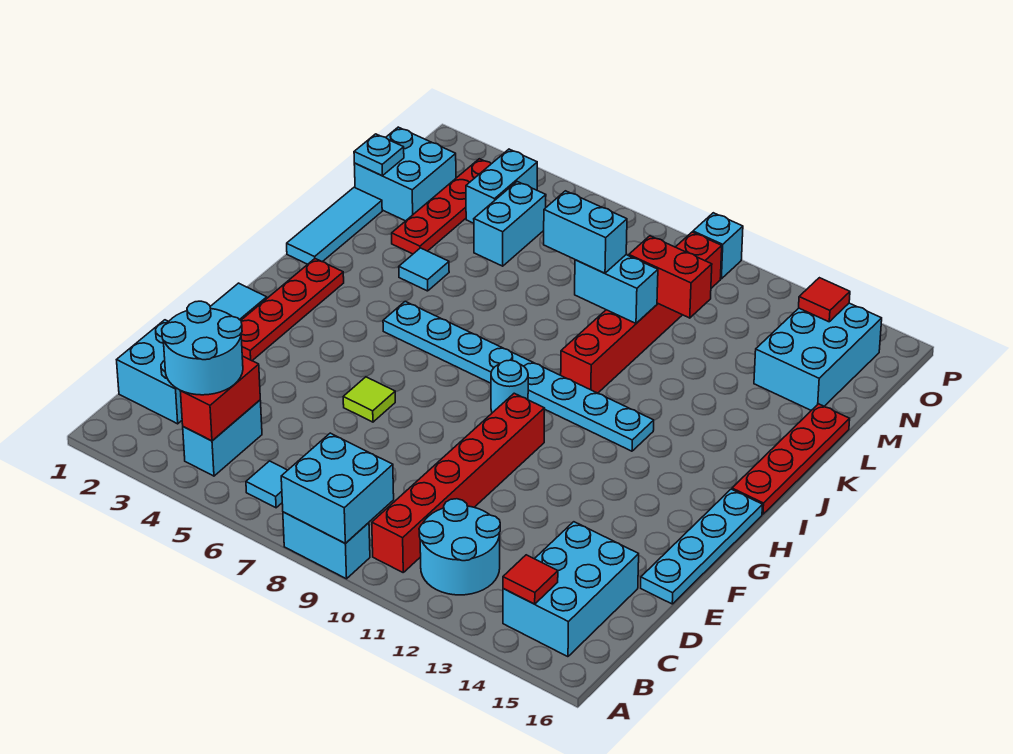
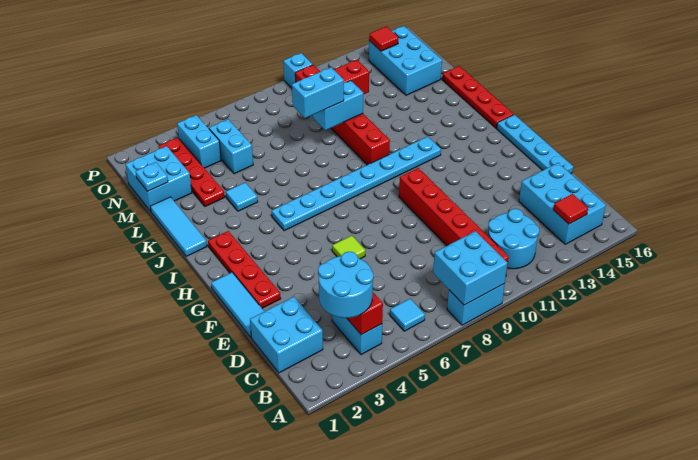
cyan 1x1 round brick [491,360,528,413] -> none

